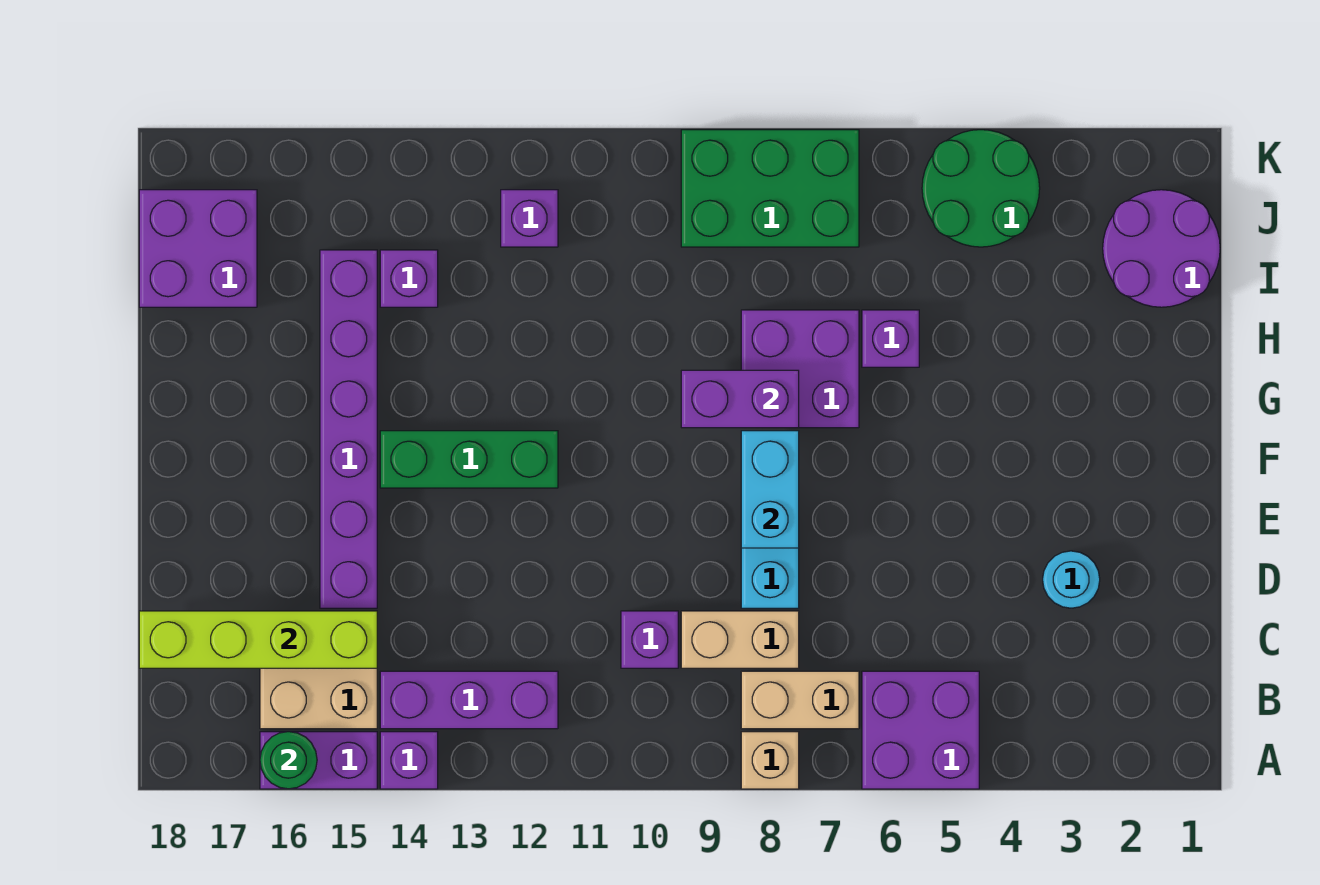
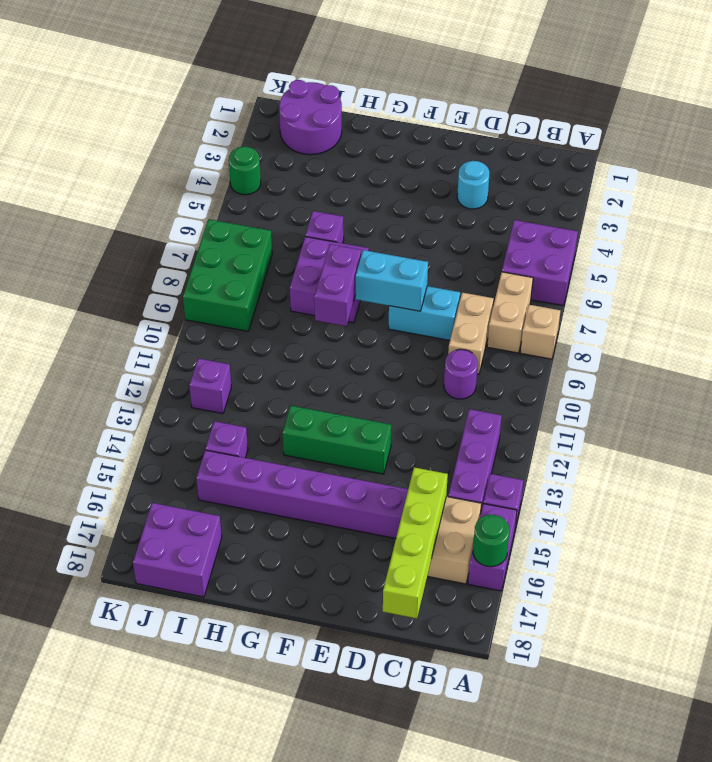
purple 1x1 brick [621,611,678,668] -> purple 1x1 round brick [444,349,478,399]
green 1x3 brick [380,431,558,488] -> green 1x3 brick turned to [283,406,391,474]
green 2x2 round brick [922,130,1040,247] -> green 1x1 round brick [229,147,261,195]

